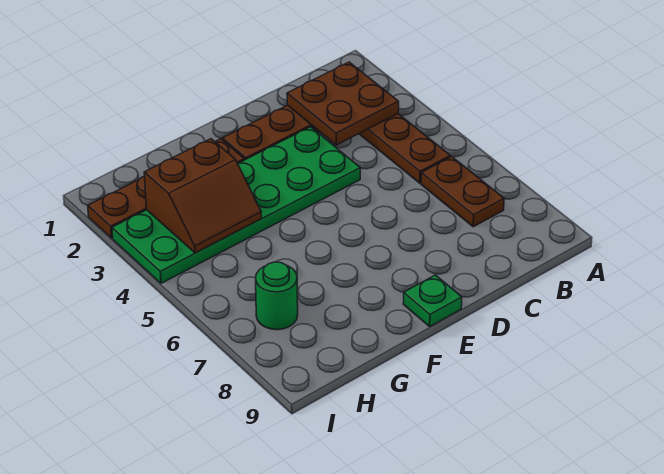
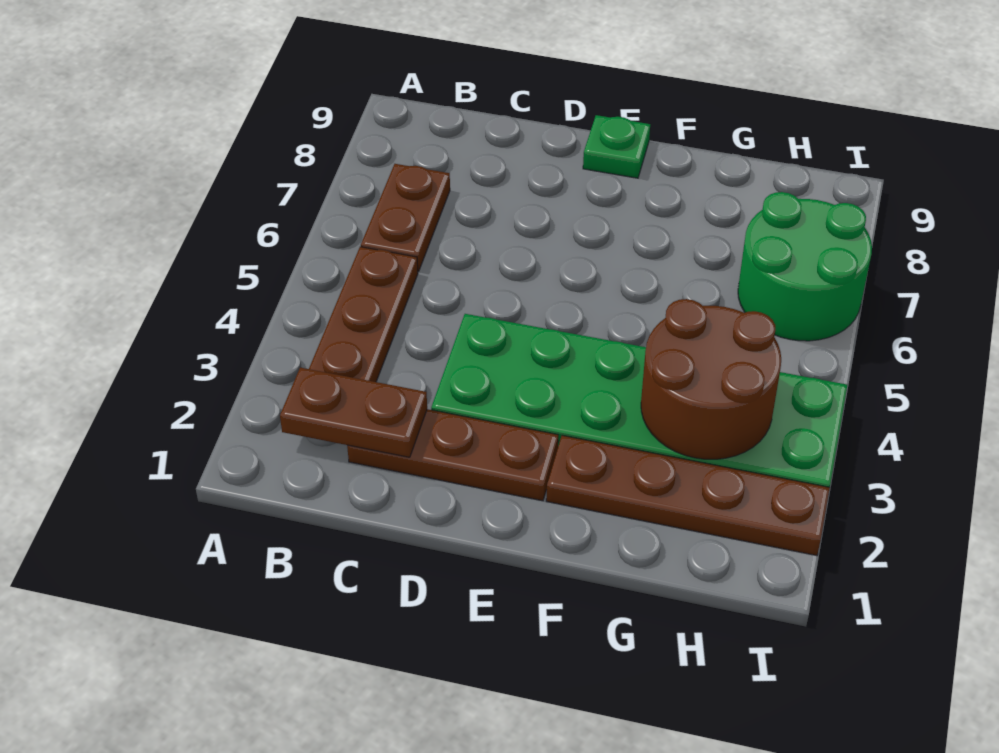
brown 2x2 plate [287,62,399,145] -> brown 1x2 plate [280,368,427,457]
brown 2x2 slope [144,139,261,253] -> brown 2x2 round brick [641,299,781,459]
green 1x1 round brick [256,262,298,330] -> green 2x2 round brick [738,192,872,341]

